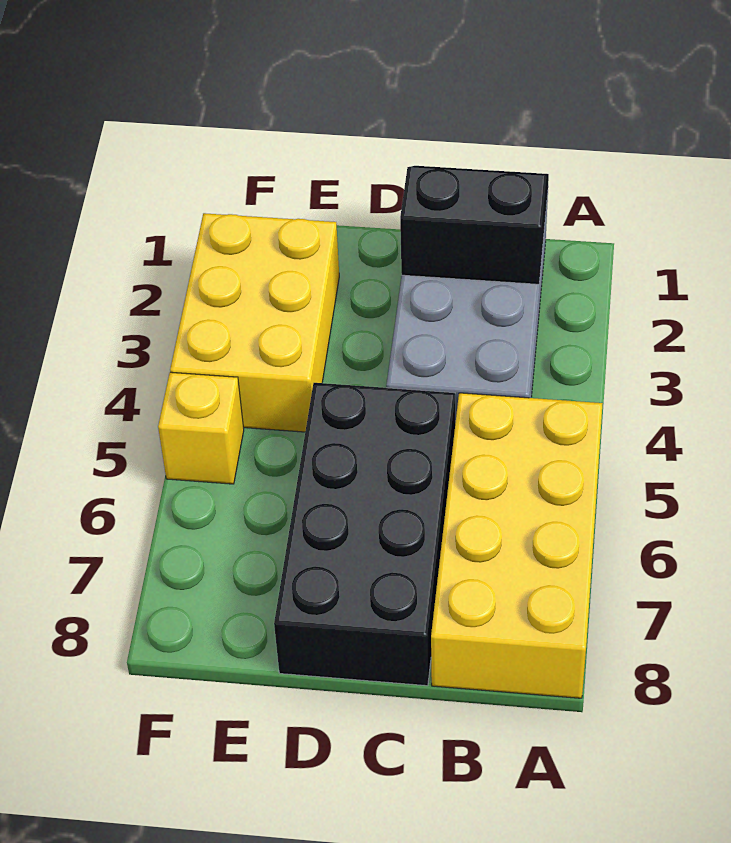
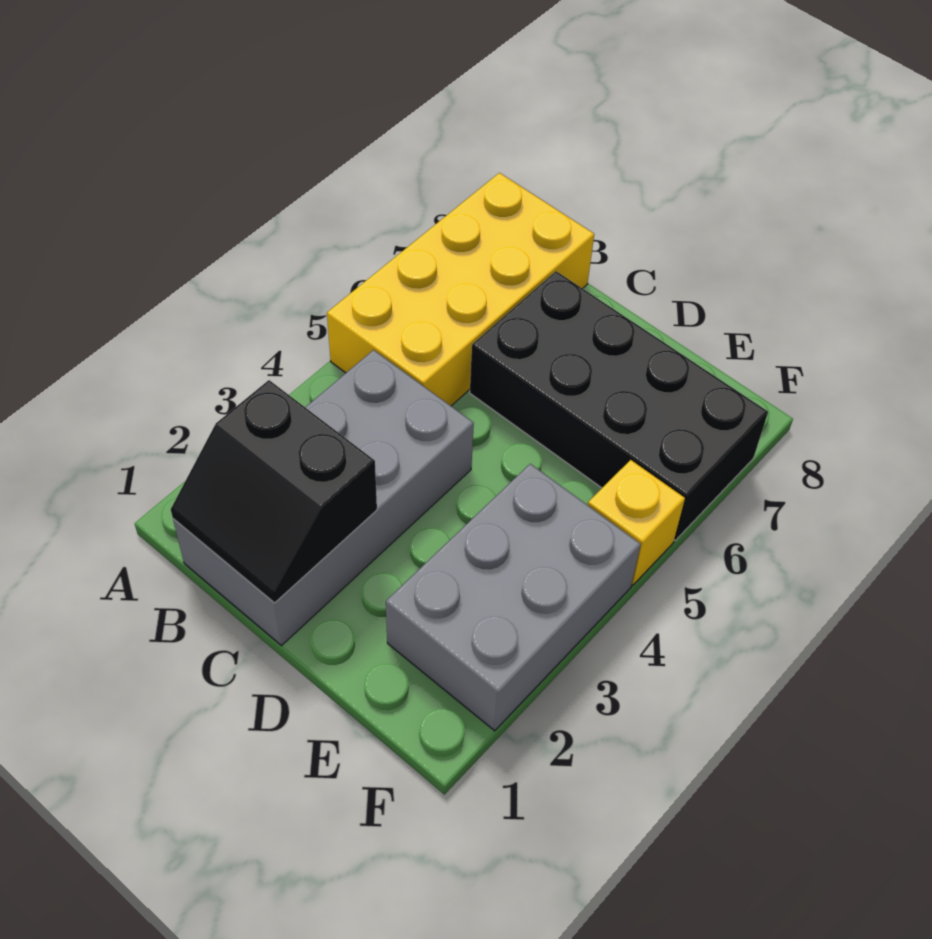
black 2x4 brick [274,383,455,686] -> black 2x4 brick turned to [470,271,768,540]
yellow 2x3 brick [170,213,339,432] -> grey 2x3 brick [386,464,641,731]

